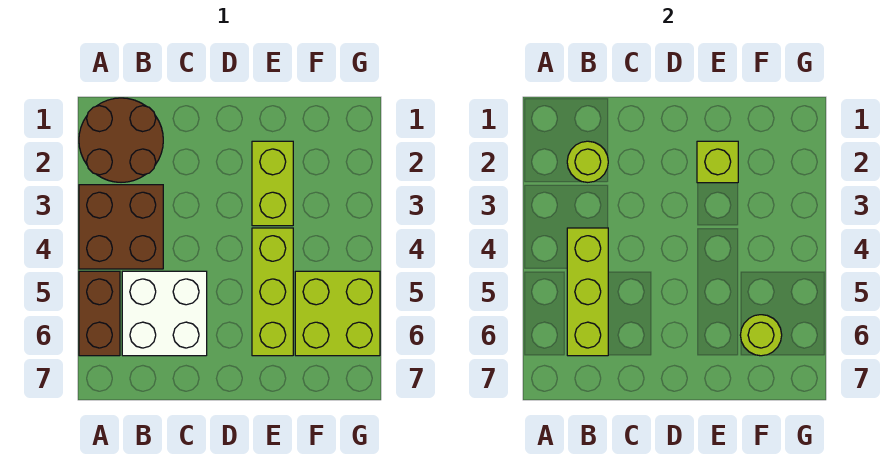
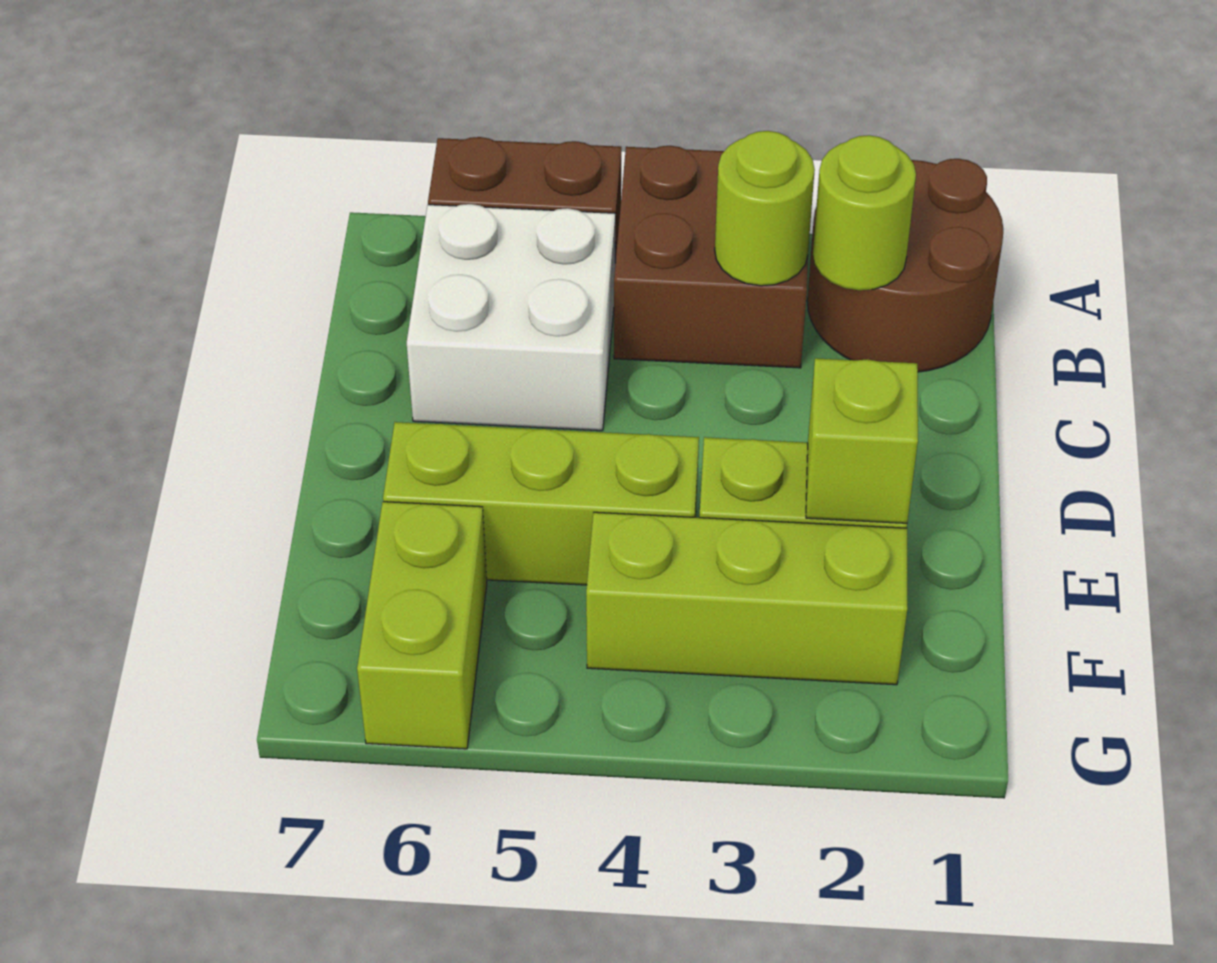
lime 1x3 brick [567,228,608,356] -> lime 1x3 brick moved to [586,512,908,685]
lime 2x2 brick [295,271,380,356] -> lime 1x2 brick [357,502,487,749]
lime 1x1 round brick [740,315,782,356] -> lime 1x1 round brick moved to [715,131,815,286]

